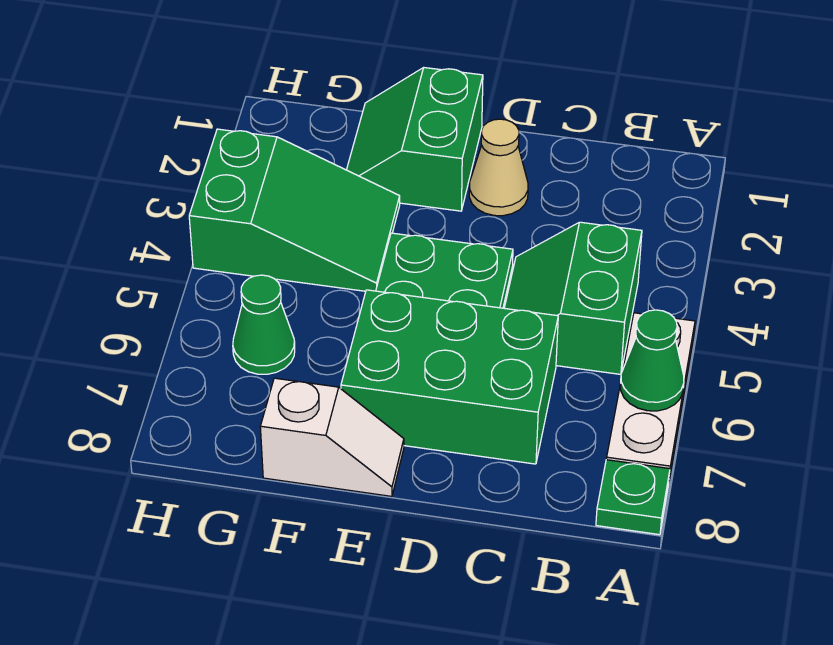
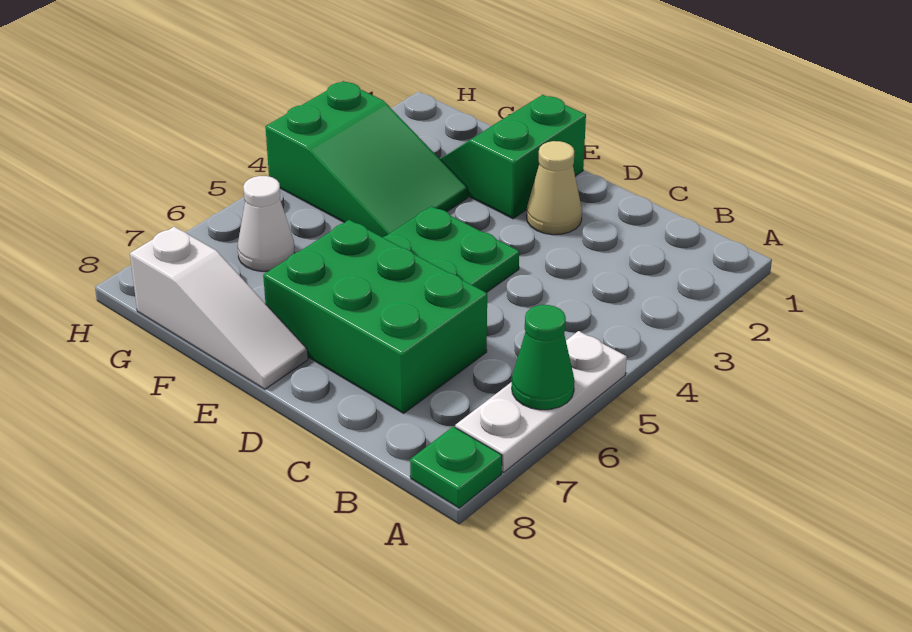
green 2x2 slope [504,222,642,374] -> none
white 1x2 slope [260,378,404,496] -> white 1x3 slope [130,227,308,389]
green 1x1 cone [233,275,295,374] -> white 1x1 cone [238,176,295,271]

